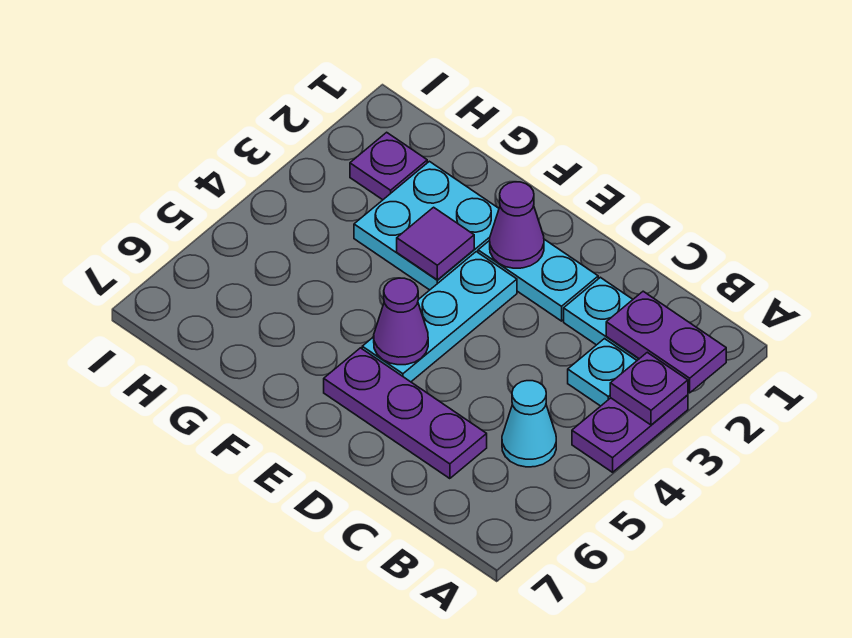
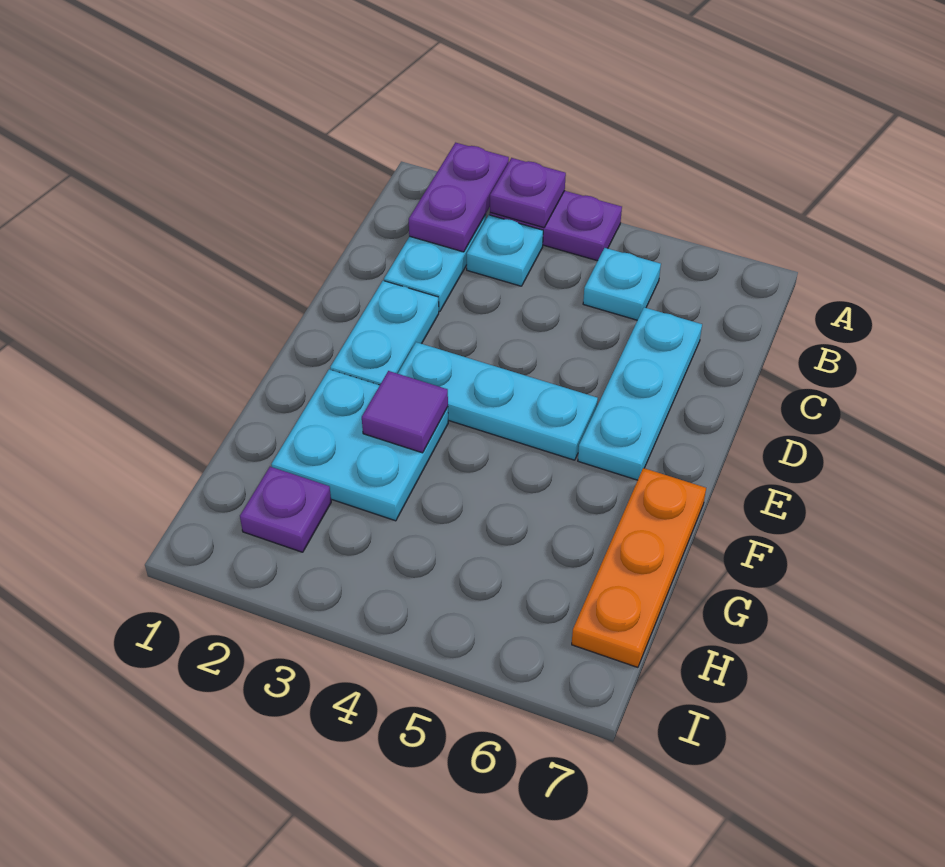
cyan 1x1 cone [502,381,556,467] -> cyan 1x1 plate [583,248,661,320]
purple 1x3 plate [324,348,487,479] -> cyan 1x3 plate [578,307,702,480]
purple 1x1 cone [490,182,544,268] -> none
purple 1x1 cone [374,278,428,365] -> none
none -> orange 1x3 plate [572,468,706,667]

